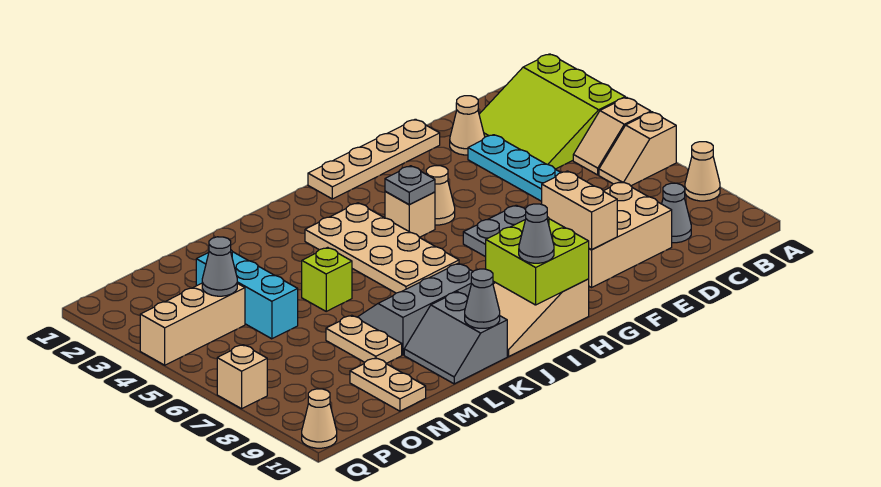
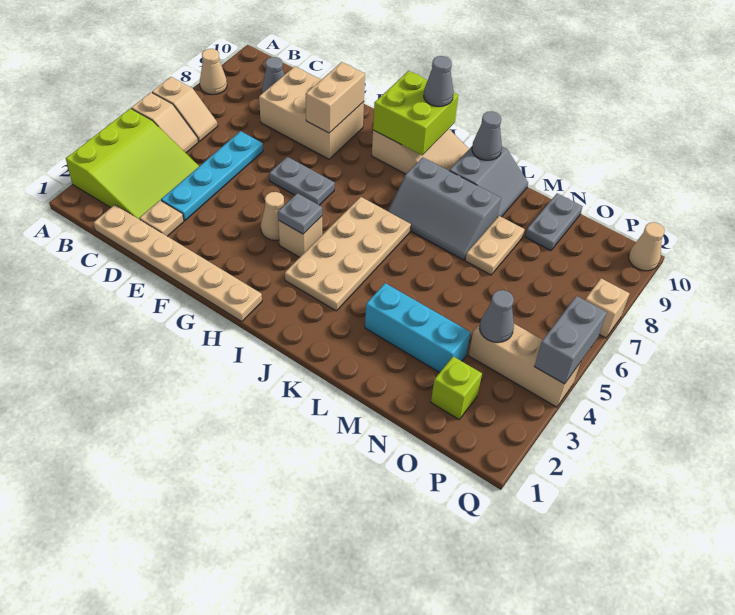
tan 1x1 cone [450,96,485,155] -> tan 1x1 plate [139,200,184,236]
tan 1x4 plate [308,119,440,199] -> tan 1x6 plate [94,205,262,322]
lime 1x1 brick [302,247,352,311] -> lime 1x1 brick moved to [431,356,482,419]
cyan 1x3 brick [196,250,298,339] -> cyan 1x3 brick turned to [365,283,471,373]
tan 1x2 plate [350,358,426,411] -> grey 1x2 plate [525,193,583,251]
none -> grey 1x2 brick [535,296,607,384]

